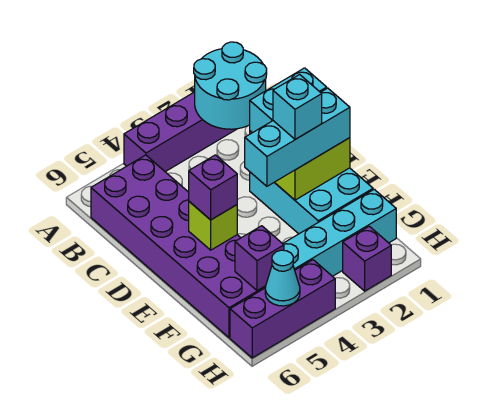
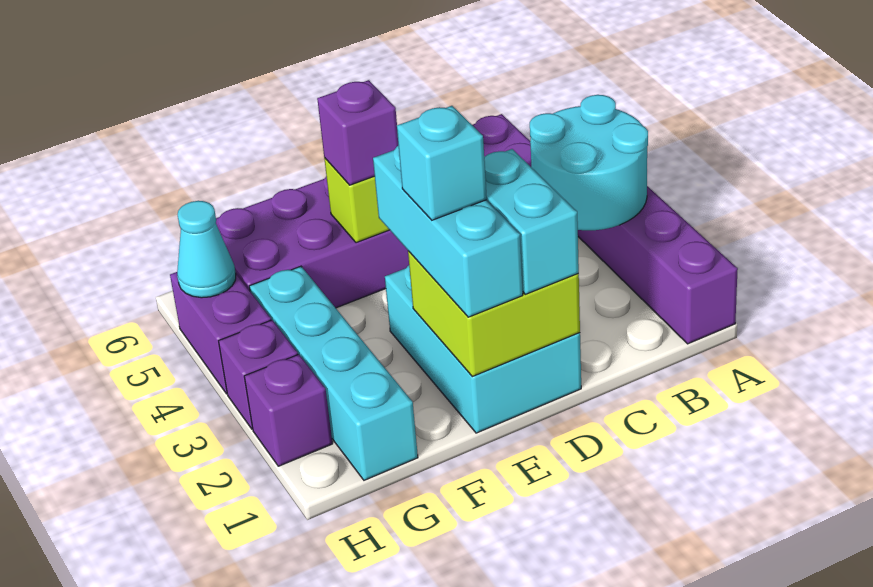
cyan 2x2 round brick [194,42,267,129] -> cyan 2x2 round brick moved to [530,95,648,230]
cyan 2x3 brick [250,168,373,234] -> cyan 2x3 brick turned to [385,266,581,433]
purple 1x1 brick [235,226,284,291] -> purple 1x1 brick moved to [219,320,298,429]
purple 1x3 brick [230,260,335,358] -> purple 1x2 brick [170,272,271,394]

